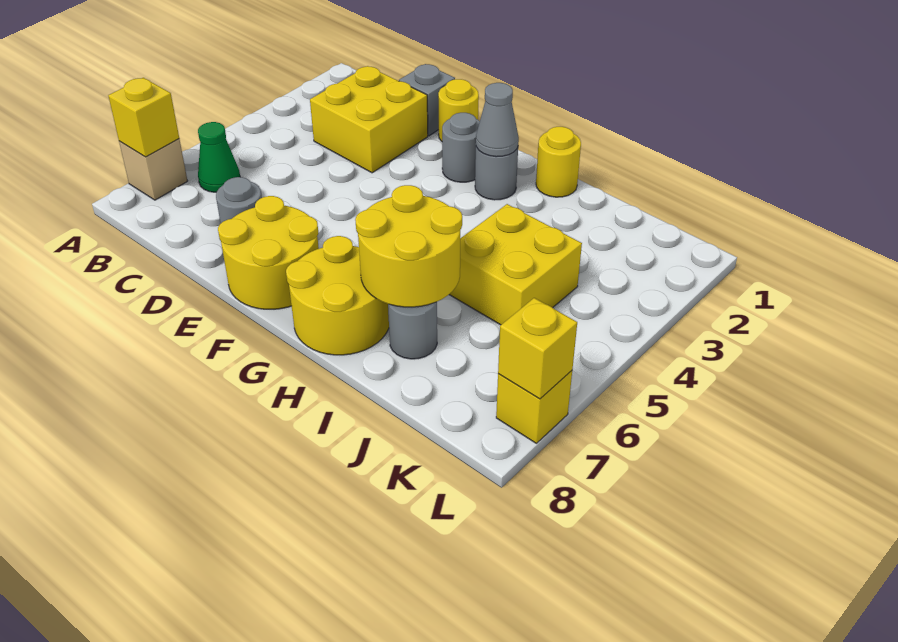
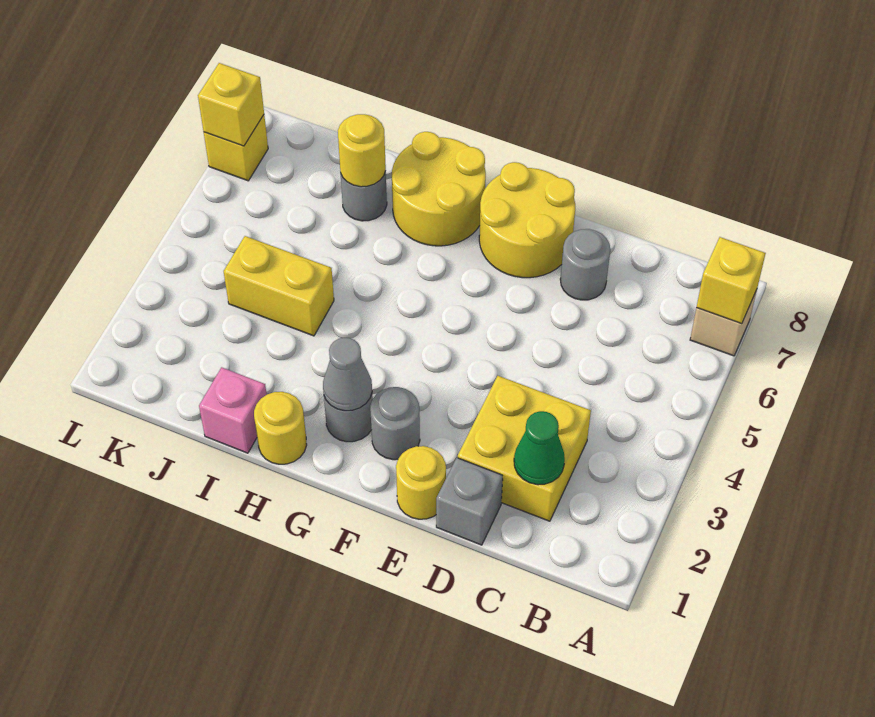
green 1x1 cone [198,122,240,192] -> green 1x1 cone moved to [514,411,565,485]
yellow 2x2 round brick [355,185,462,307] -> yellow 1x1 round brick [338,114,386,187]
none -> pink 1x1 brick [199,367,267,453]
yellow 2x2 brick [449,204,582,325] -> yellow 1x2 brick [224,236,334,336]

